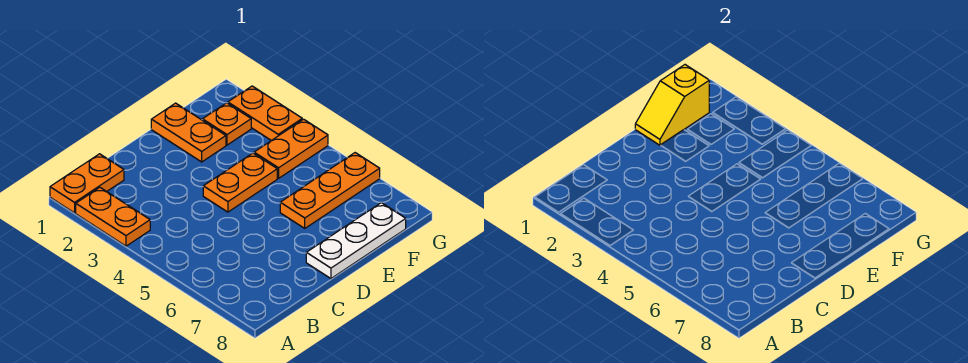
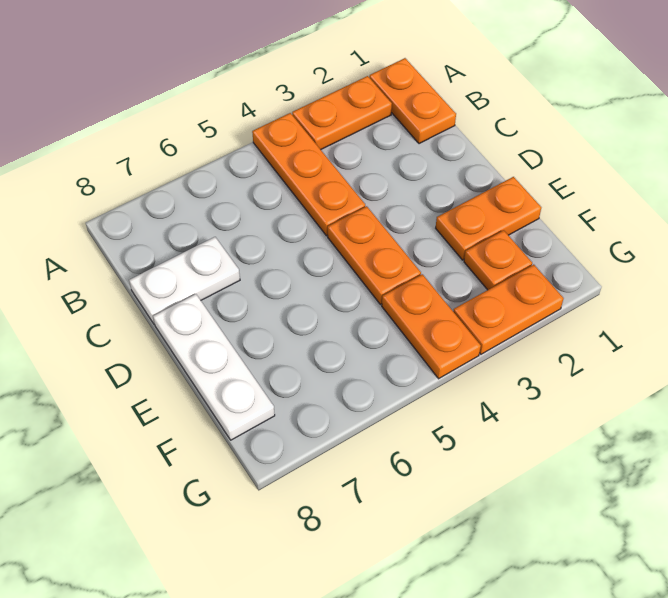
none -> white 1x2 plate [129,237,240,325]
yellow 1x2 slope [635,65,709,145] -> none
orange 1x3 plate [280,153,380,228] -> orange 1x3 plate moved to [252,113,365,236]

